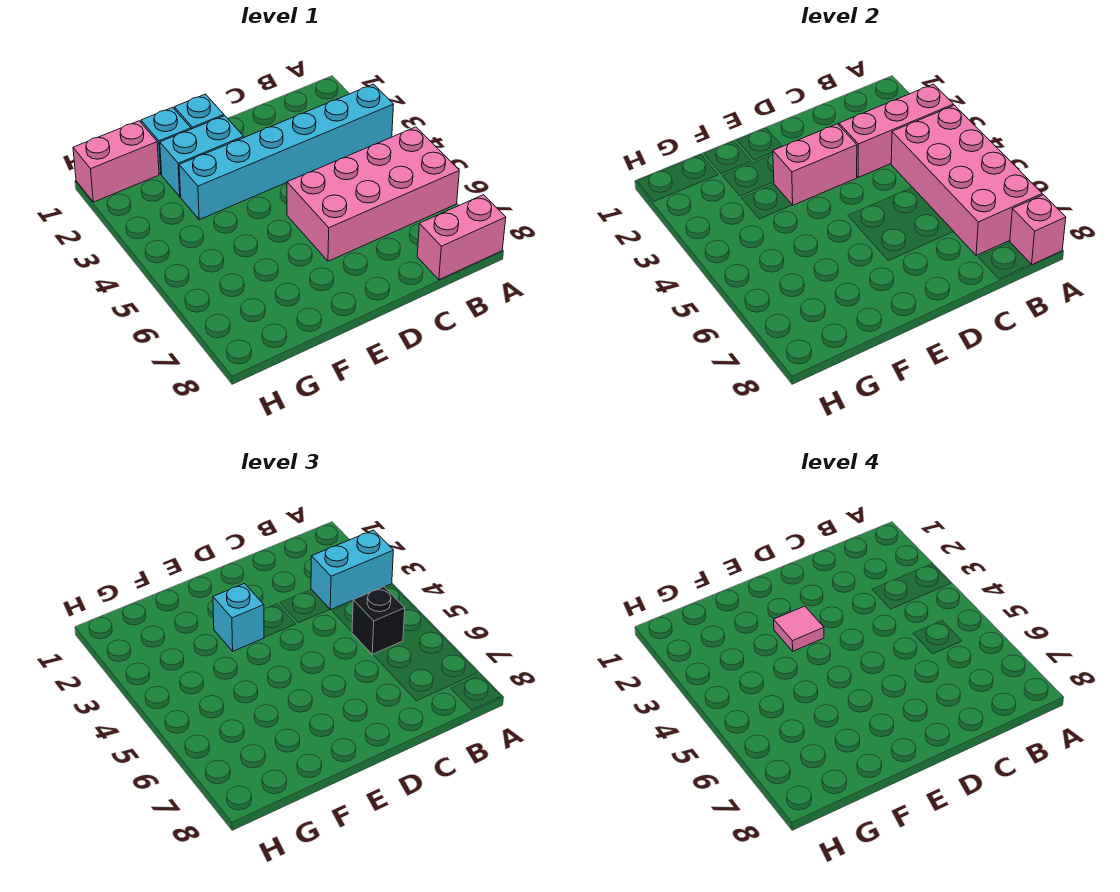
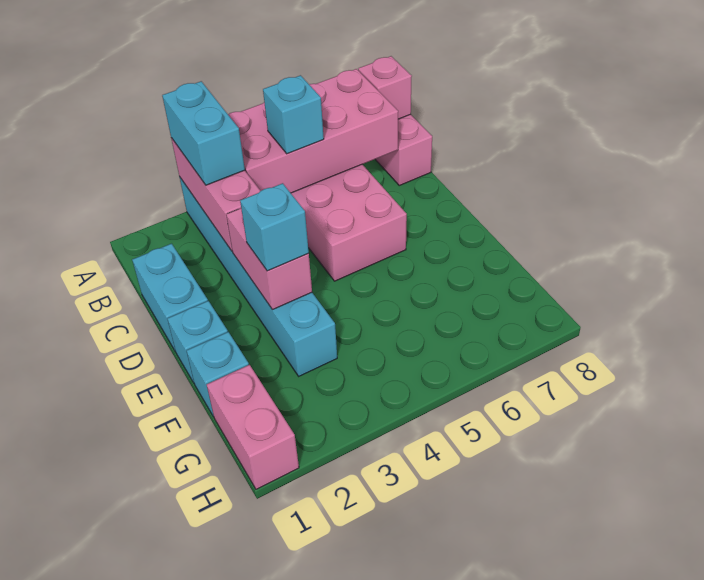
black 1x1 brick [352,587,405,655] -> cyan 1x1 brick [263,75,324,154]
cyan 1x2 brick [160,116,244,197] -> cyan 1x2 brick moved to [132,244,208,352]
pink 1x1 tile [774,606,824,651] -> none

